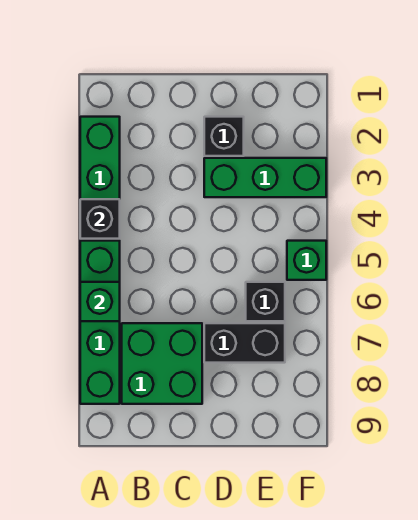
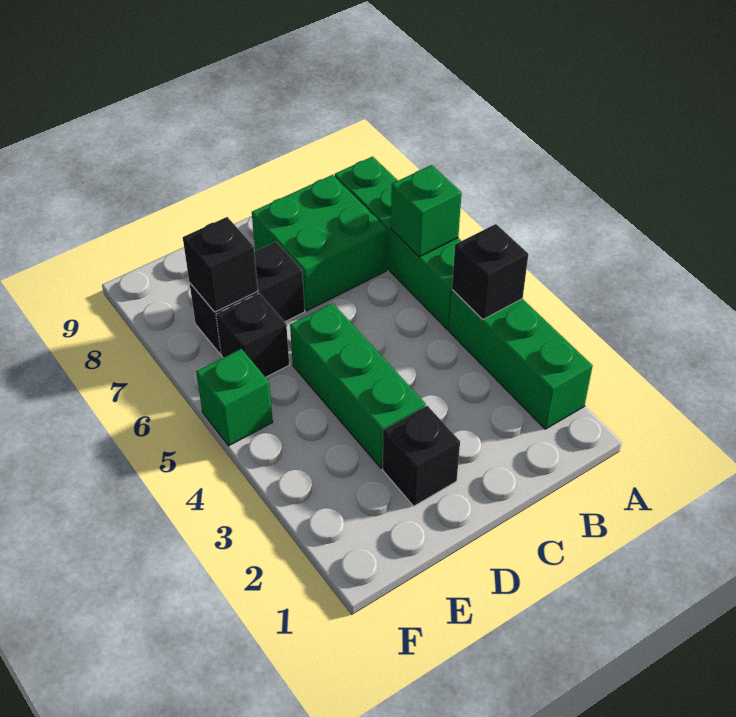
green 1x3 brick [204,158,326,197] -> green 1x3 brick turned to [290,303,426,468]
none -> black 1x1 brick [183,217,258,312]

